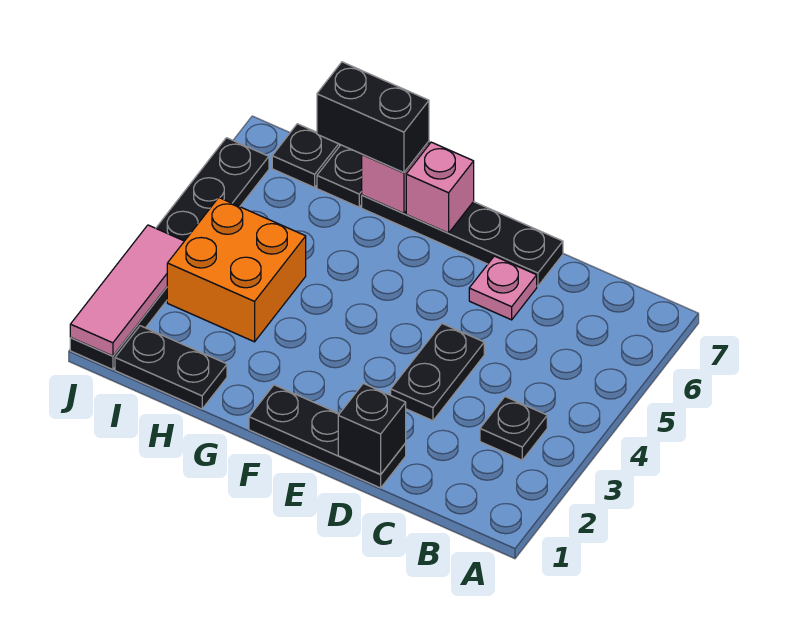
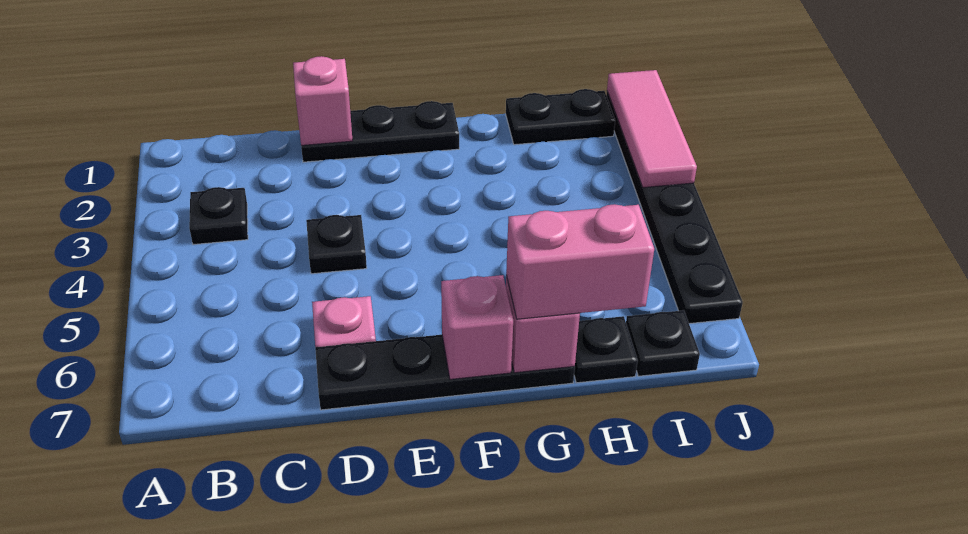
black 1x1 brick [338,383,406,474] -> pink 1x1 brick [293,56,353,145]
black 1x2 plate [391,324,484,421] -> black 1x1 plate [306,215,367,274]
black 1x2 brick [317,62,429,172] -> pink 1x2 brick [506,204,654,319]
orange 2x2 brick [167,198,306,342] -> none

